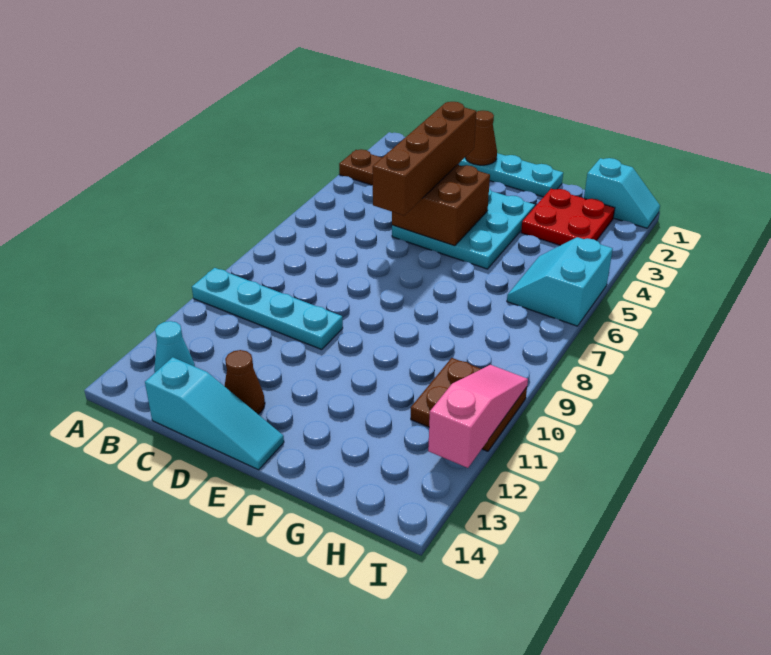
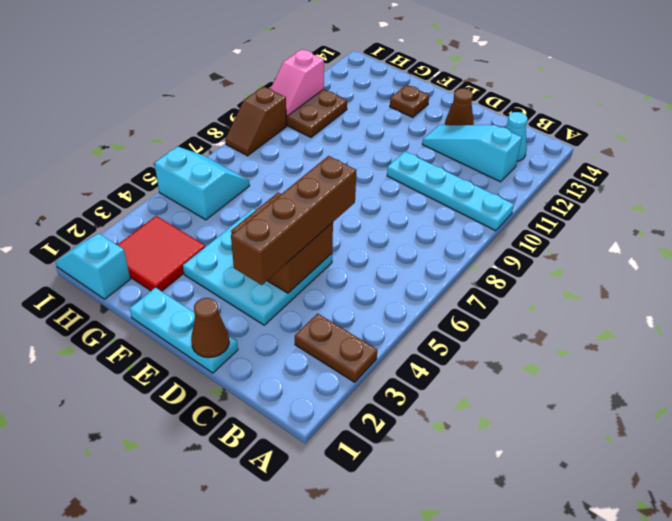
cyan 1x3 slope [145,357,284,470] -> cyan 1x3 slope moved to [422,125,522,182]
none -> brown 1x1 plate [390,85,429,117]
red 2x2 plate [521,189,615,245] -> red 2x2 tile [118,216,205,291]
cyan 2x2 slope [507,237,613,326] -> cyan 2x2 slope turned to [154,146,250,220]
none -> brown 1x2 slope [225,86,287,156]
pink 1x3 slope [428,365,528,468] -> pink 1x2 slope [271,50,324,116]

